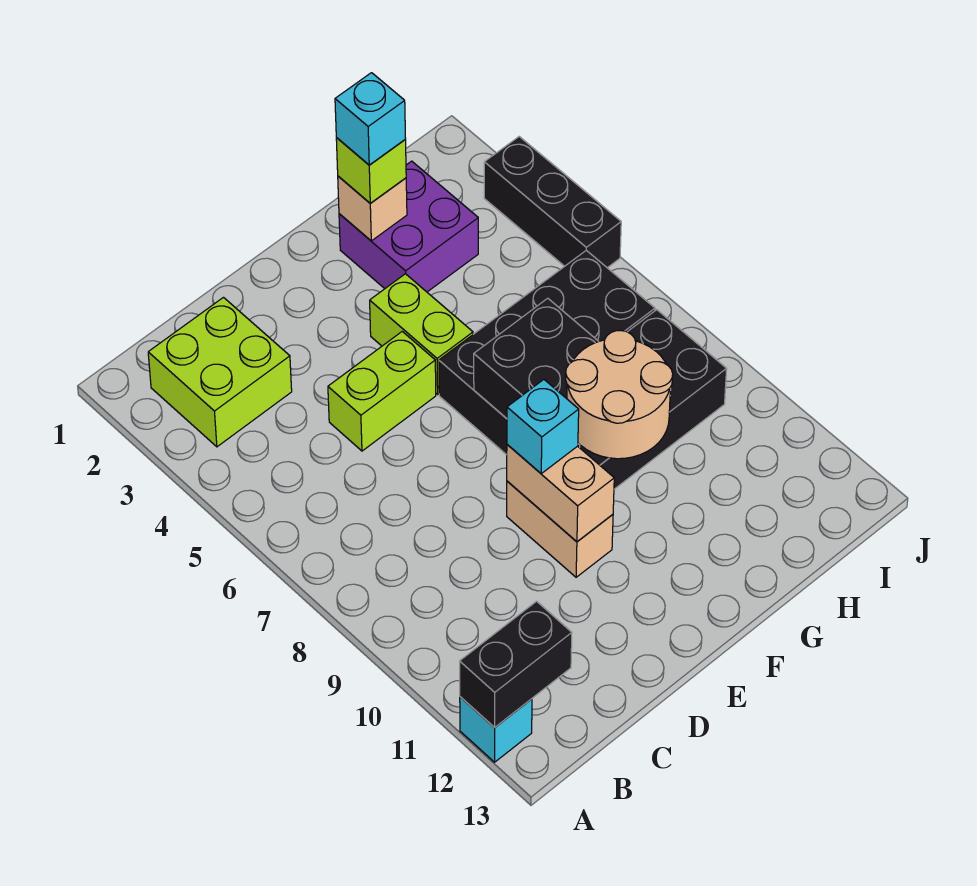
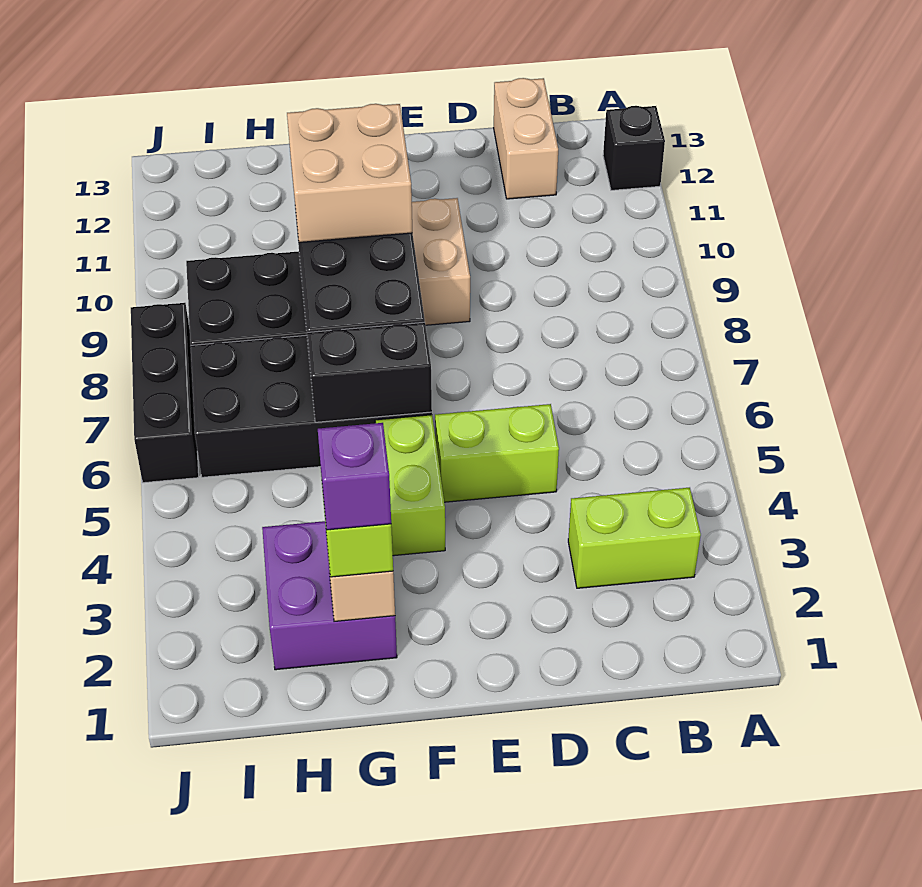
cyan 1x1 brick [460,697,532,762] -> black 1x1 brick [603,106,665,190]
black 1x2 brick [460,601,572,728] -> black 1x2 brick moved to [307,322,432,422]
lime 2x2 brick [148,298,292,447] -> lime 1x2 brick [568,488,701,588]
tan 1x2 brick [507,444,614,542] -> tan 1x2 brick moved to [494,78,558,199]
cyan 1x1 brick [507,380,579,473] -> none
tan 2x2 round brick [566,331,673,459] -> tan 2x2 brick [287,104,412,242]
cyan 1x1 brick [335,73,406,165] -> purple 1x1 brick [318,423,391,530]
black 1x3 brick [484,137,621,268] -> black 1x3 brick moved to [131,303,199,483]

